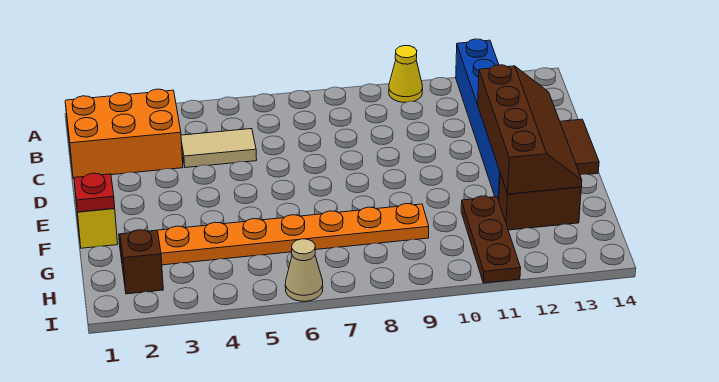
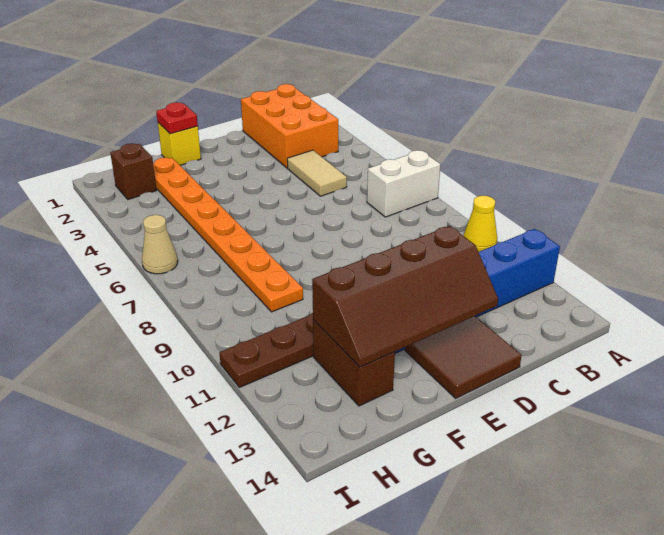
none -> white 1x2 brick [367,150,441,217]

